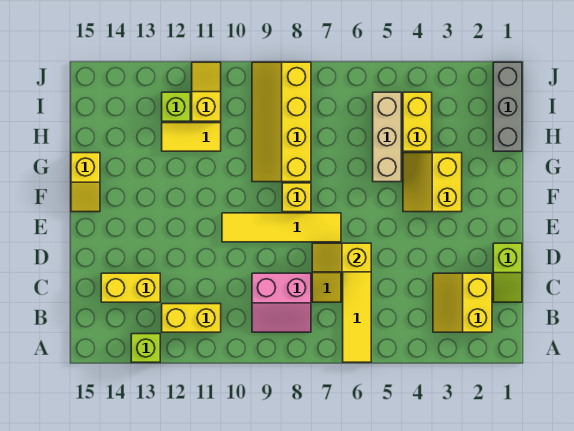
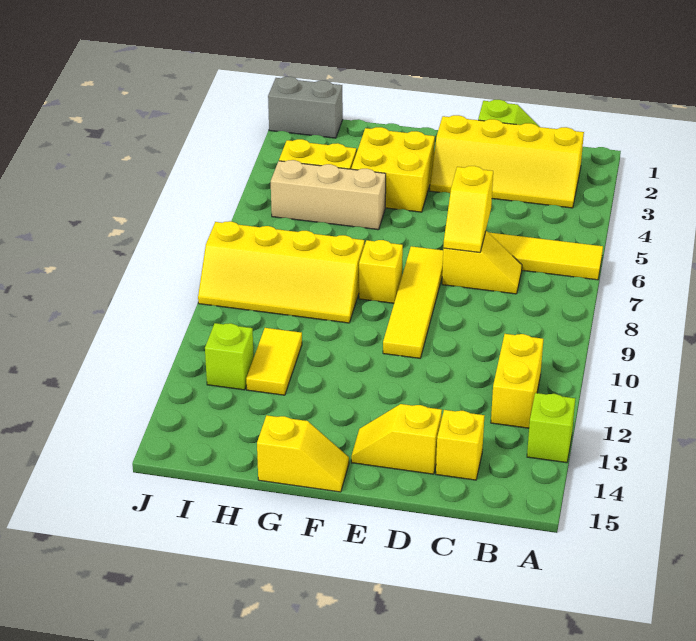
yellow 2x2 slope [433,273,492,332] -> yellow 2x4 slope [430,115,584,208]
pink 2x2 slope [252,273,311,332] -> none
yellow 1x2 brick [101,273,160,302] -> yellow 1x1 brick [436,410,485,480]
yellow 2x2 slope [403,153,462,212] -> yellow 2x2 brick [351,127,435,212]
grey 1x3 brick [493,62,522,151] -> grey 1x2 brick [268,77,343,138]
yellow 1x2 slope [192,62,221,121] -> yellow 1x2 slope moved to [351,404,442,474]

